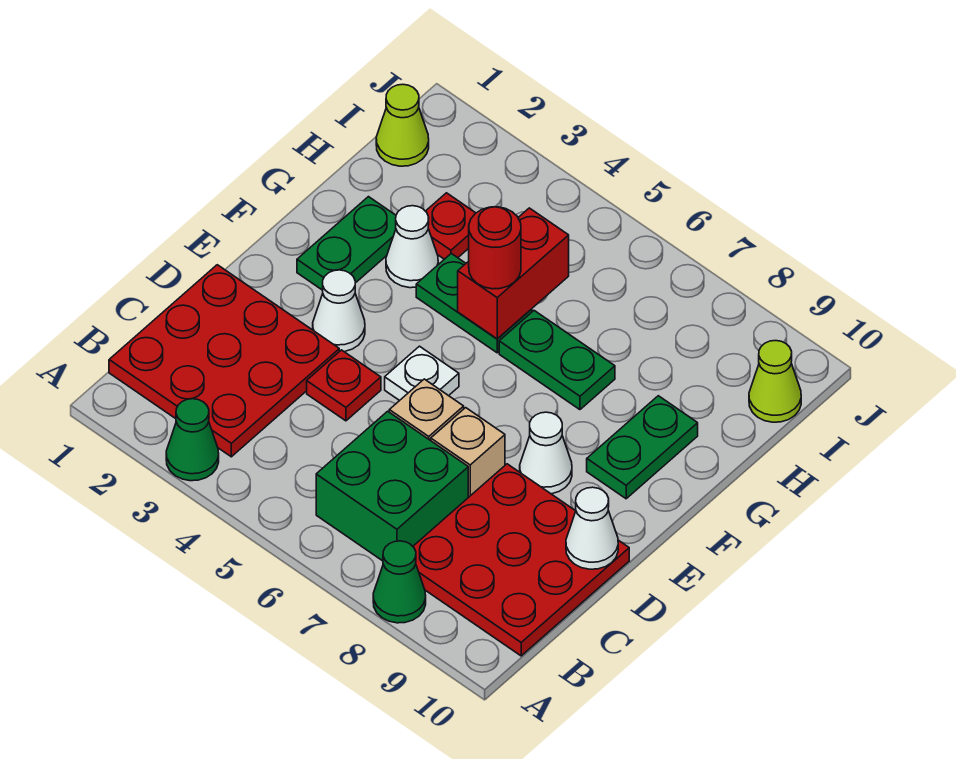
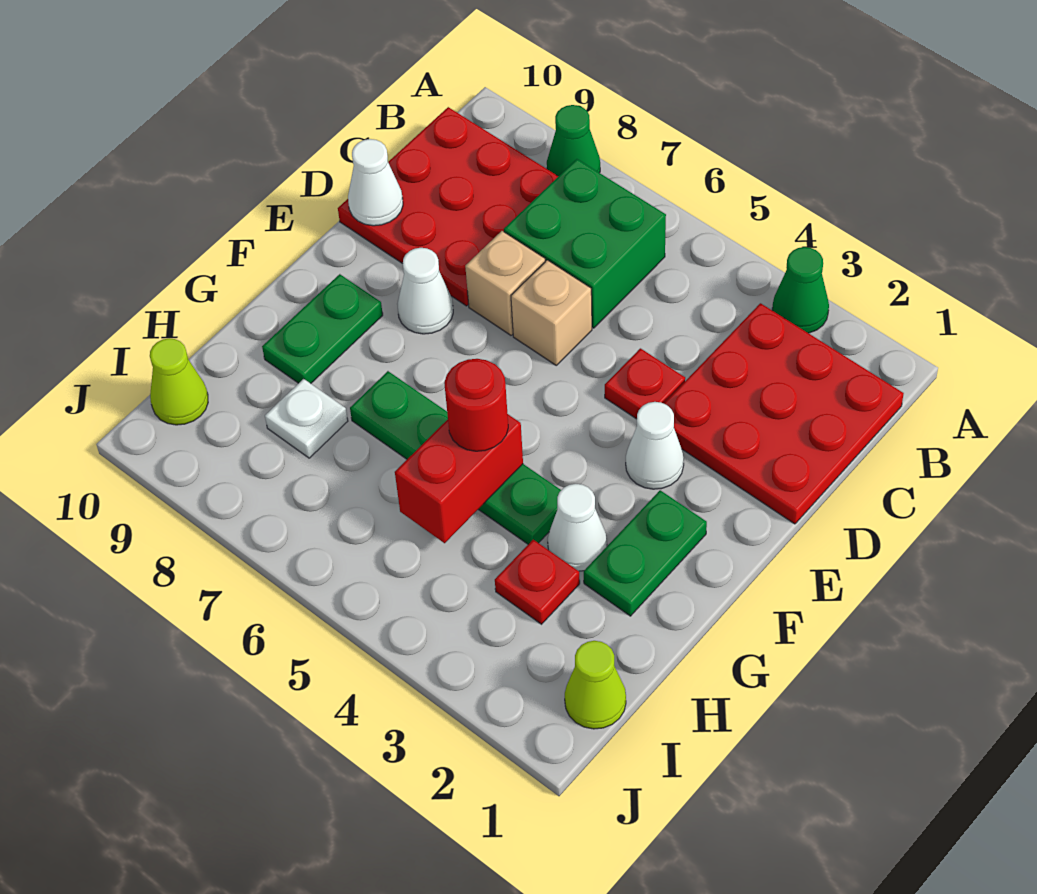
white 1x1 plate [385,346,459,401] -> white 1x1 plate moved to [265,379,348,458]

